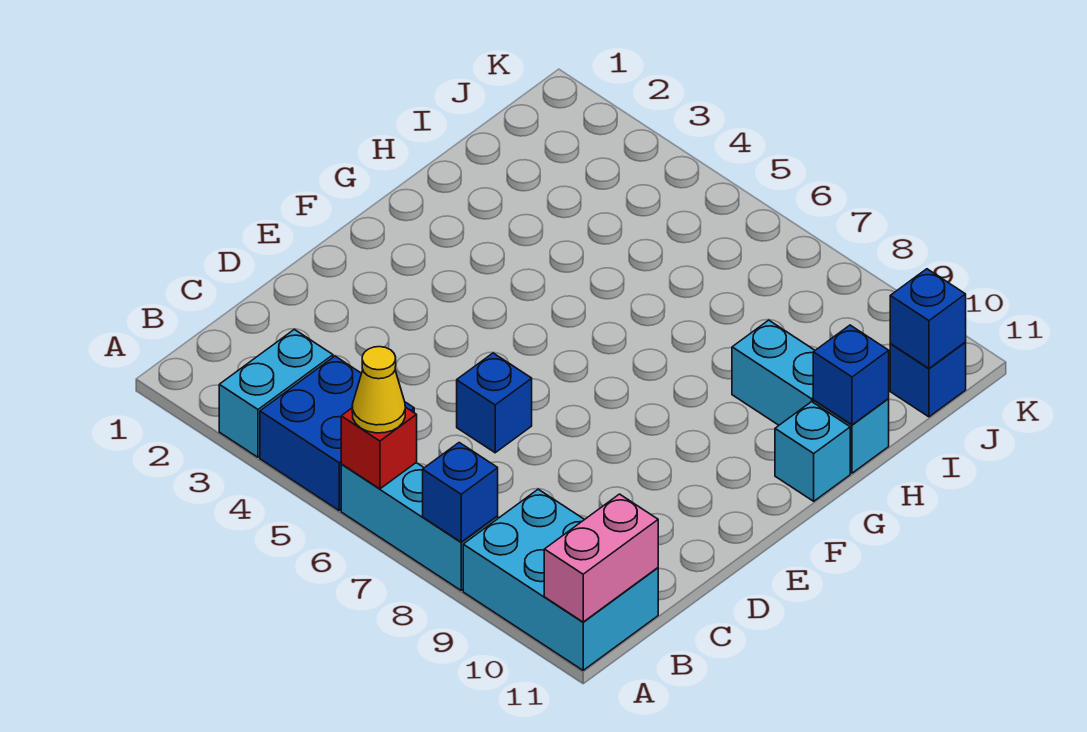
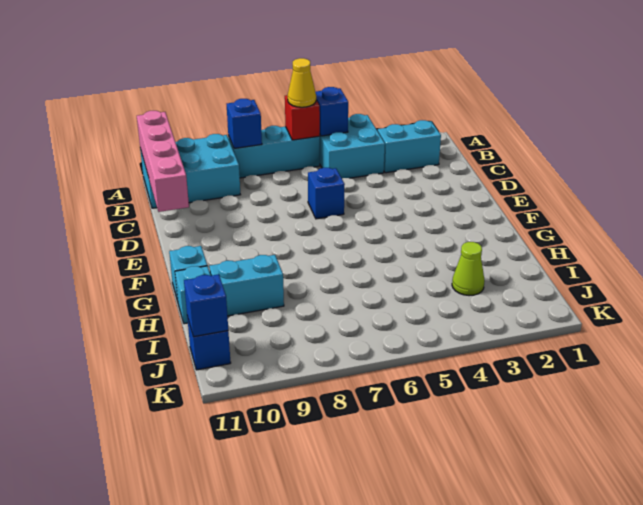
cyan 1x2 brick [219,329,333,457] -> cyan 1x2 brick turned to [378,120,441,173]
blue 2x2 brick [260,356,414,510] -> cyan 2x2 brick [319,114,385,178]
pink 1x2 brick [544,494,658,622] -> pink 1x4 brick [137,111,189,212]
blue 1x1 brick [813,325,889,425] -> blue 1x1 brick moved to [316,87,348,136]
none -> lime 1x1 cone [452,242,485,296]

